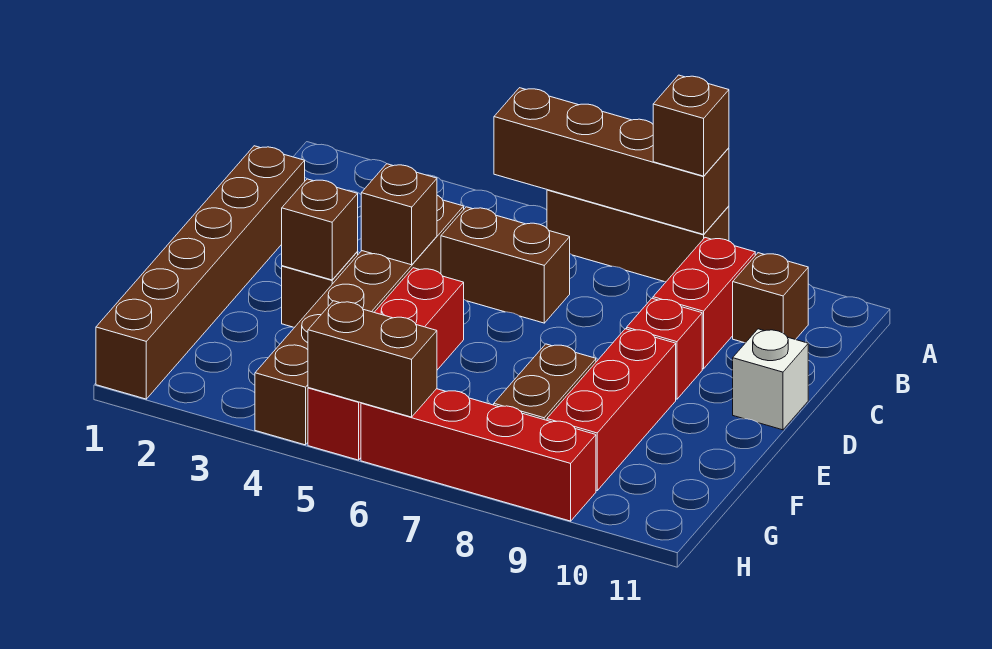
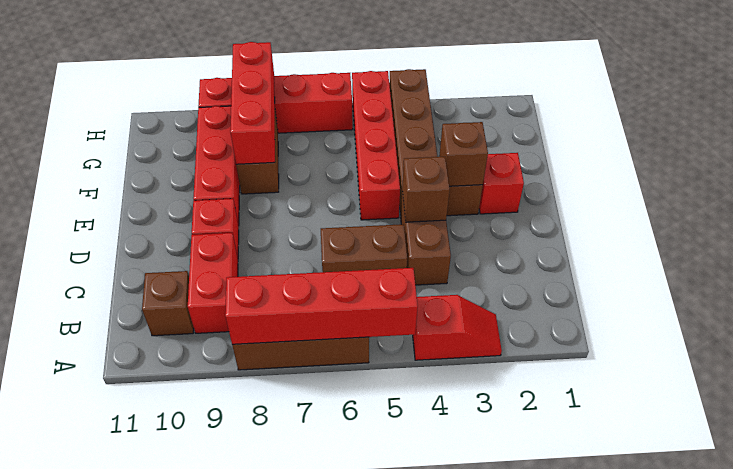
none -> red 1x2 slope [413,295,502,360]
brown 1x4 brick [494,88,729,234] -> red 1x4 brick [225,268,418,344]
brown 1x1 brick [653,75,729,176] -> none
brown 1x6 brick [96,146,305,399] -> none
white 1x1 brick [733,329,808,430] -> none
none -> red 1x1 brick [479,153,524,214]
none -> red 1x3 brick [230,42,275,164]
brown 1x2 brick [308,301,437,417] -> none

